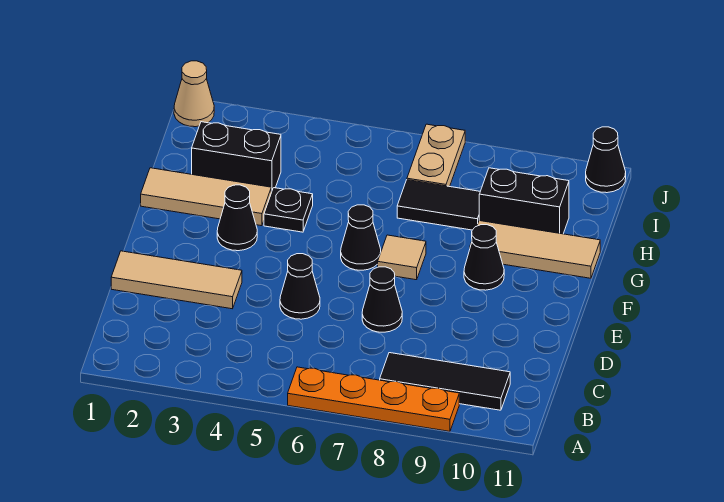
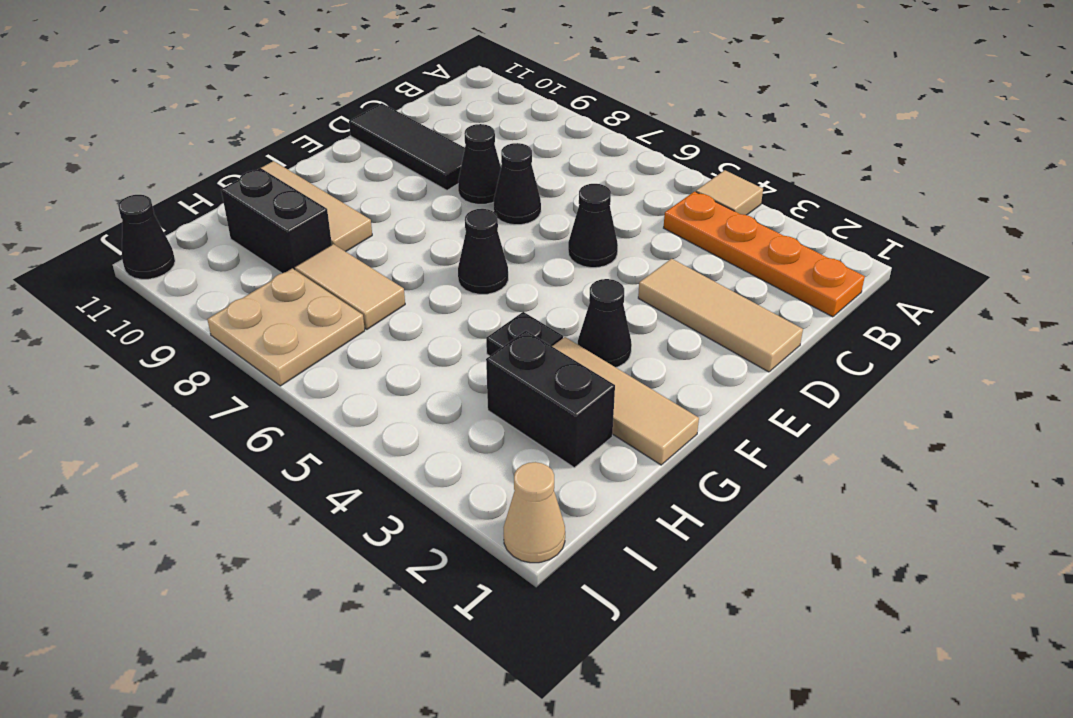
orange 1x4 plate [288,367,459,431] -> orange 1x4 plate moved to [664,191,865,317]
black 1x3 tile [380,353,510,410] -> black 1x3 tile moved to [349,103,465,190]
tan 1x1 tile [378,235,426,280] -> tan 1x1 tile moved to [696,170,763,215]
black 1x1 cone [464,225,504,290] -> black 1x1 cone moved to [458,124,501,204]
black 1x2 tile [397,180,480,230] -> tan 1x2 tile [294,244,405,329]
tan 1x2 plate [407,124,465,187] -> tan 2x2 plate [207,268,365,386]

